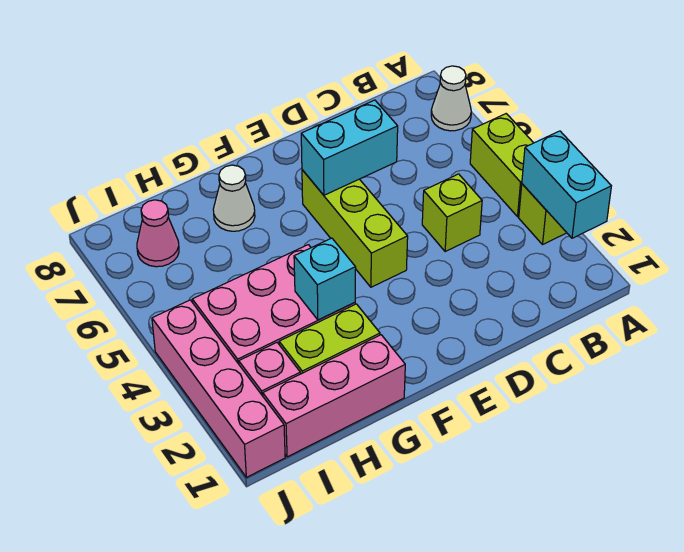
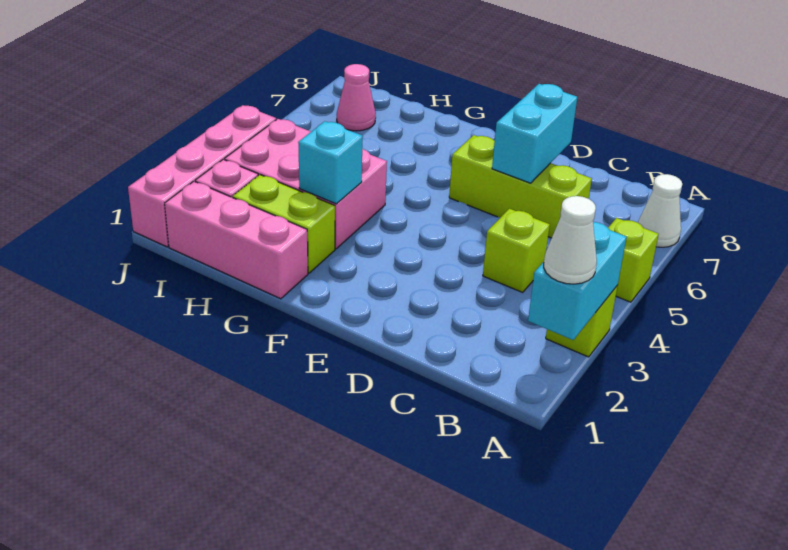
lime 1x2 brick [470,114,533,217] -> lime 1x1 brick [608,218,659,302]
cyan 1x2 brick [301,100,398,195] -> cyan 1x2 brick turned to [492,84,577,183]
lime 1x3 brick [302,170,408,287] -> lime 1x3 brick turned to [449,135,592,238]
white 1x1 cone [213,165,255,231] -> white 1x1 cone moved to [544,196,597,284]

